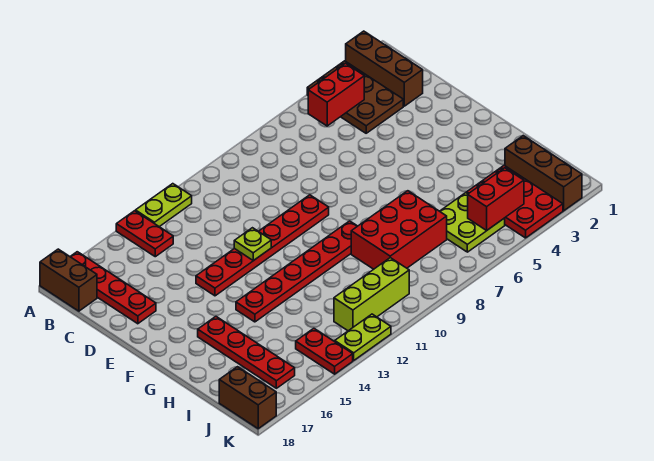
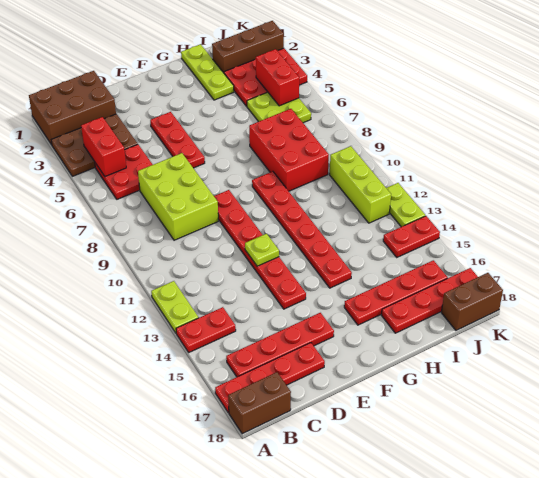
brown 1x3 brick [346,31,423,106] -> brown 2x3 brick [29,71,116,145]
none -> red 2x2 plate [95,145,153,199]
none -> red 1x4 plate [226,313,334,377]
none -> lime 2x3 brick [138,153,218,240]
none -> red 1x3 plate [150,112,205,168]
none -> lime 1x3 plate [181,44,234,100]
none -> red 1x4 plate [381,268,478,333]

